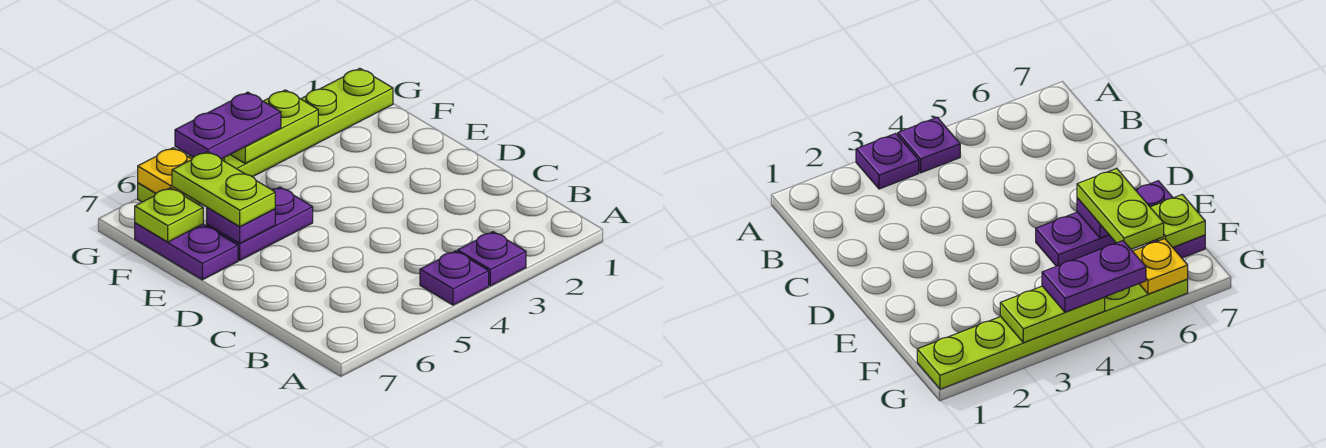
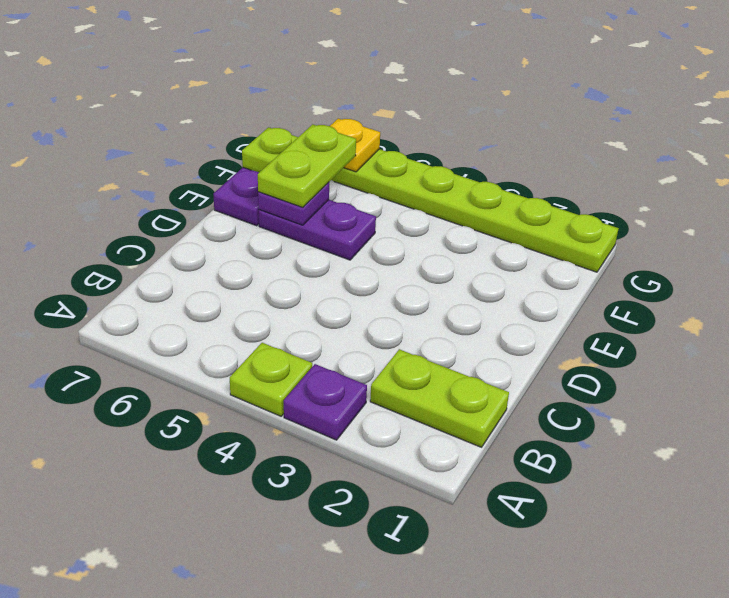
purple 1x1 plate [420,251,489,305] -> lime 1x1 plate [230,343,312,416]
lime 1x2 plate [230,90,318,163] -> lime 1x2 plate moved to [370,349,509,447]
purple 1x2 plate [175,92,281,159] -> none

